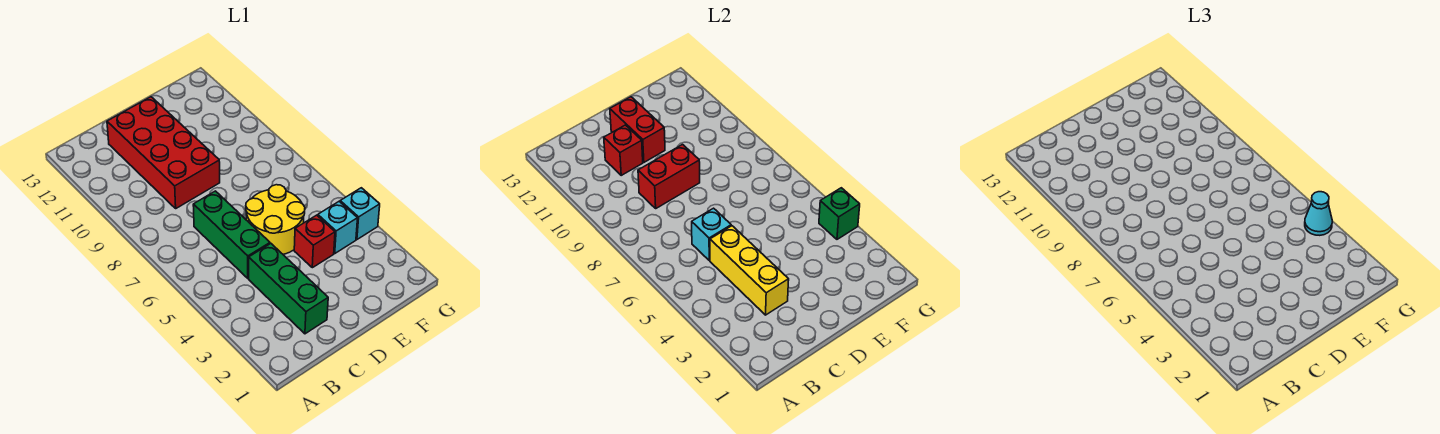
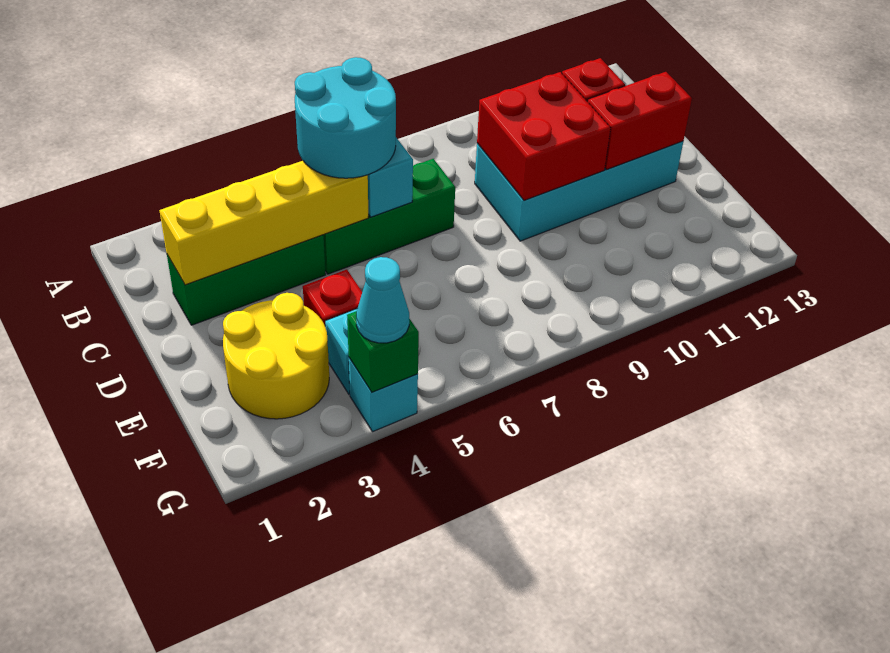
none -> cyan 2x2 round brick [295,57,396,178]
yellow 1x3 brick [710,226,789,315] -> yellow 1x4 brick [159,161,368,285]
red 2x4 brick [107,97,220,208] -> cyan 2x4 brick [475,141,683,241]
red 1x2 brick [638,145,700,208] -> red 2x2 brick [477,72,611,200]
yellow 2x2 round brick [246,185,305,254] -> yellow 2x2 round brick moved to [223,293,329,419]

